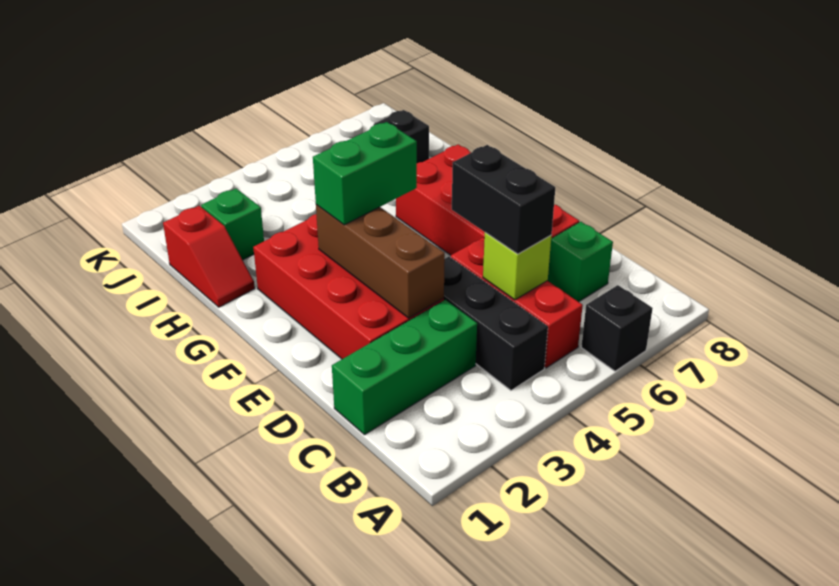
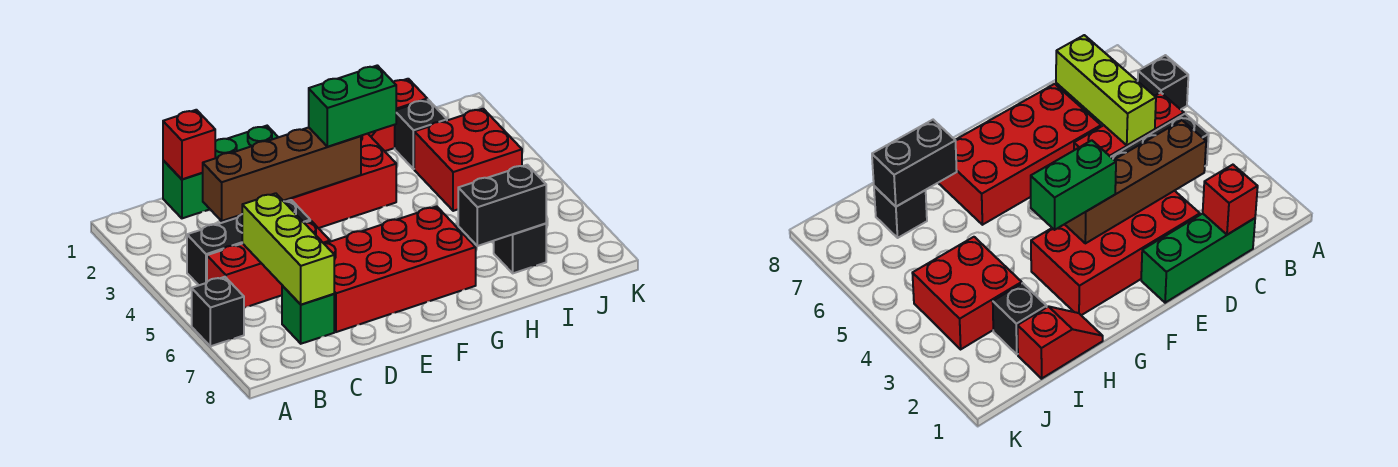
green 1x3 brick [332,300,477,435] -> green 1x3 brick turned to [163,126,278,218]
none -> red 1x1 brick [163,110,215,179]
lime 1x1 brick [483,233,551,300] -> lime 1x3 brick [242,193,334,305]
black 1x2 brick [452,145,555,254] -> black 1x2 brick moved to [458,165,546,246]
brown 1x3 brick [316,205,445,318] -> brown 1x4 brick [203,127,361,221]
green 1x2 brick [313,122,417,225] -> green 1x2 brick turned to [309,65,396,147]
green 1x1 brick [201,188,264,260] -> black 1x1 brick [395,100,447,169]
none -> red 2x2 brick [414,109,522,211]

